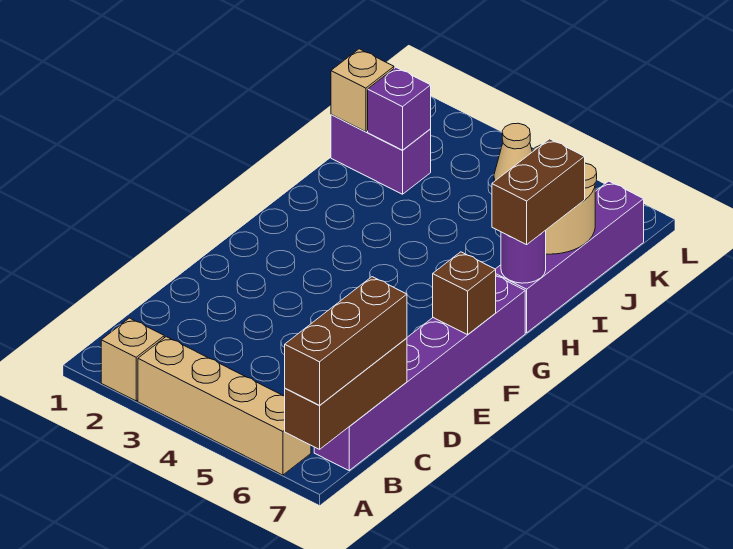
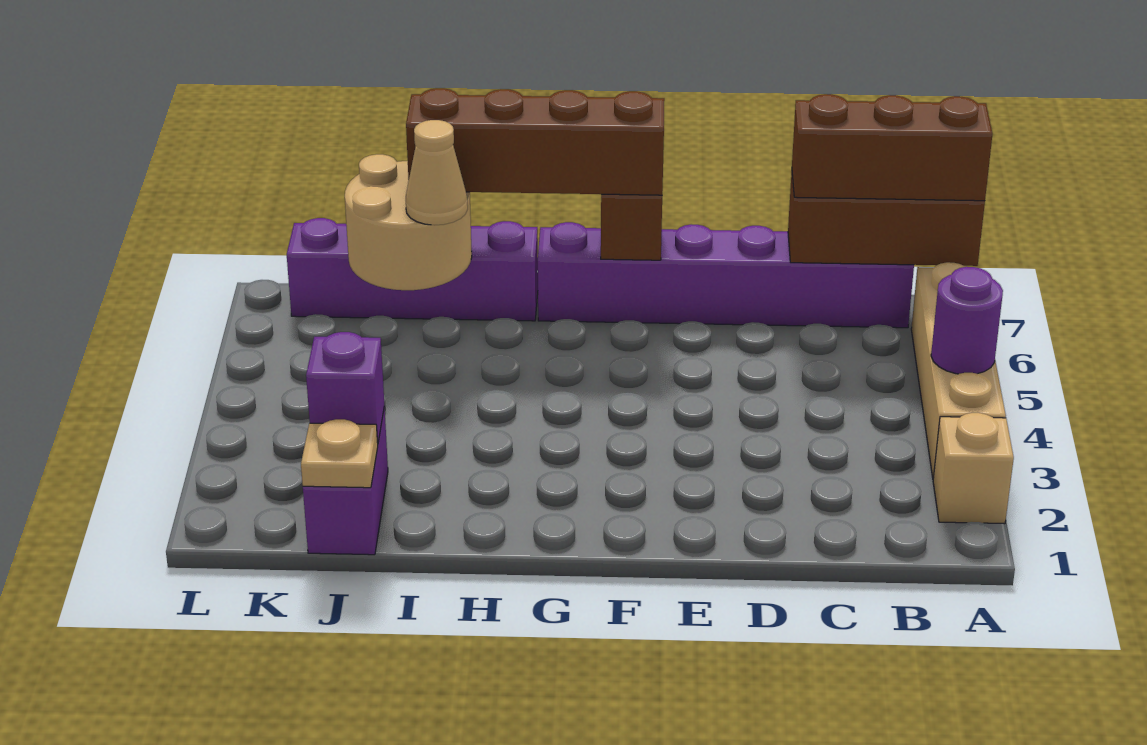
purple 1x1 round brick [501,230,546,283] -> purple 1x1 round brick moved to [931,267,1003,374]
brown 1x2 brick [492,139,585,245] -> brown 1x4 brick [406,88,664,195]
tan 1x1 brick [331,49,394,132] -> tan 1x1 plate [301,419,378,488]

